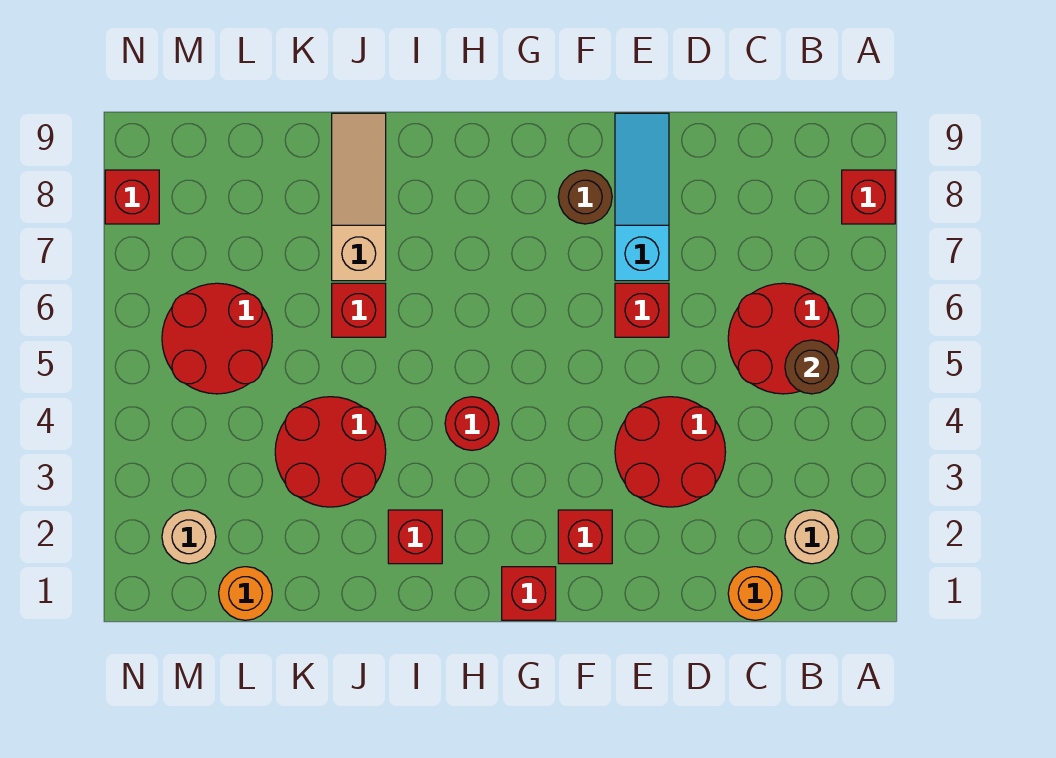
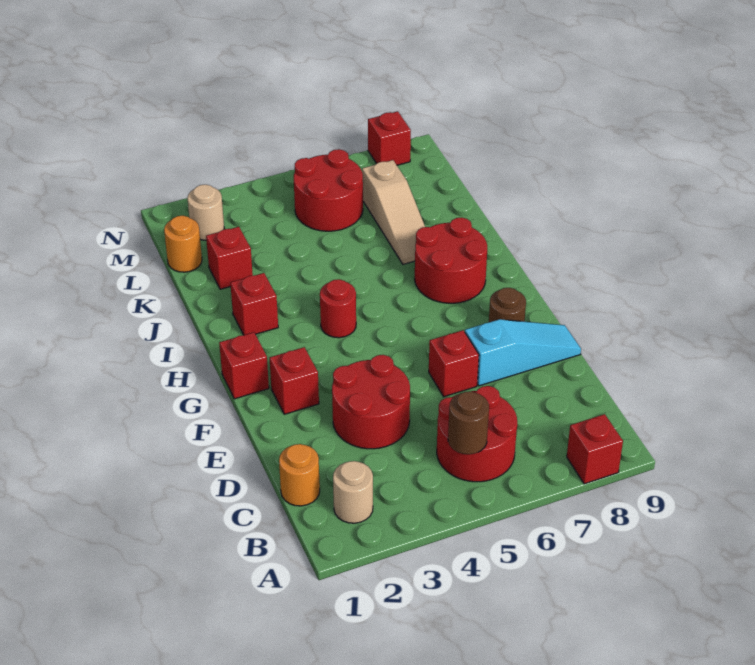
red 2x2 round brick [275,397,386,507] -> red 2x2 round brick moved to [415,218,487,303]
red 1x1 brick [332,283,386,337] -> red 1x1 brick moved to [206,227,253,289]
tan 1x3 slope [332,113,386,281] -> tan 1x3 slope turned to [362,160,425,264]

